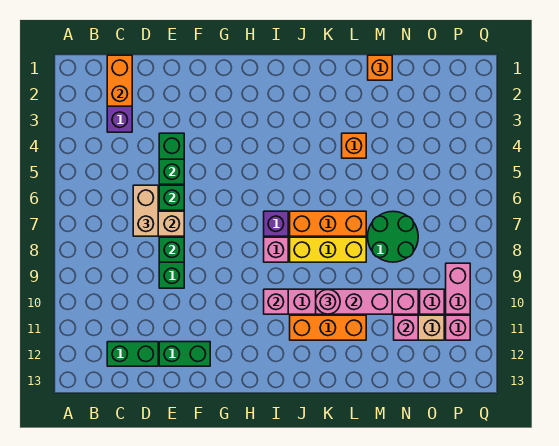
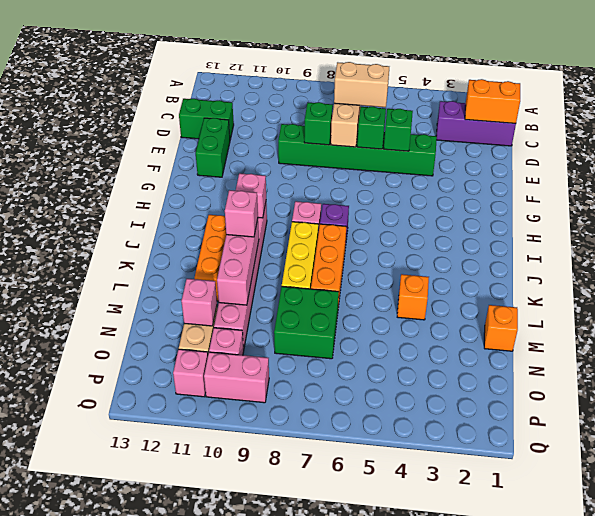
green 1x2 brick [107,342,158,366] -> green 1x2 brick turned to [179,99,234,140]
pink 1x1 round brick [316,289,340,314] -> pink 1x1 brick [225,190,258,237]
green 2x2 round brick [368,211,418,262] -> green 2x2 brick [274,286,339,359]

